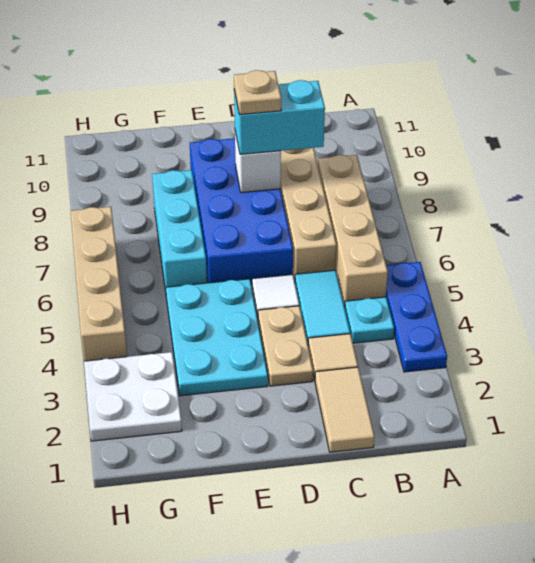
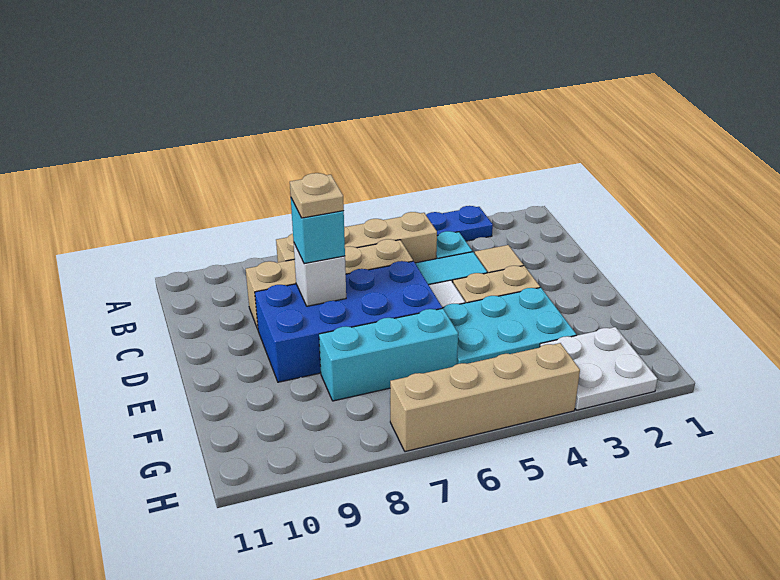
tan 1x2 tile [315,367,374,452] -> none
cyan 1x2 brick [234,80,325,154] -> cyan 1x1 brick [291,198,345,264]

